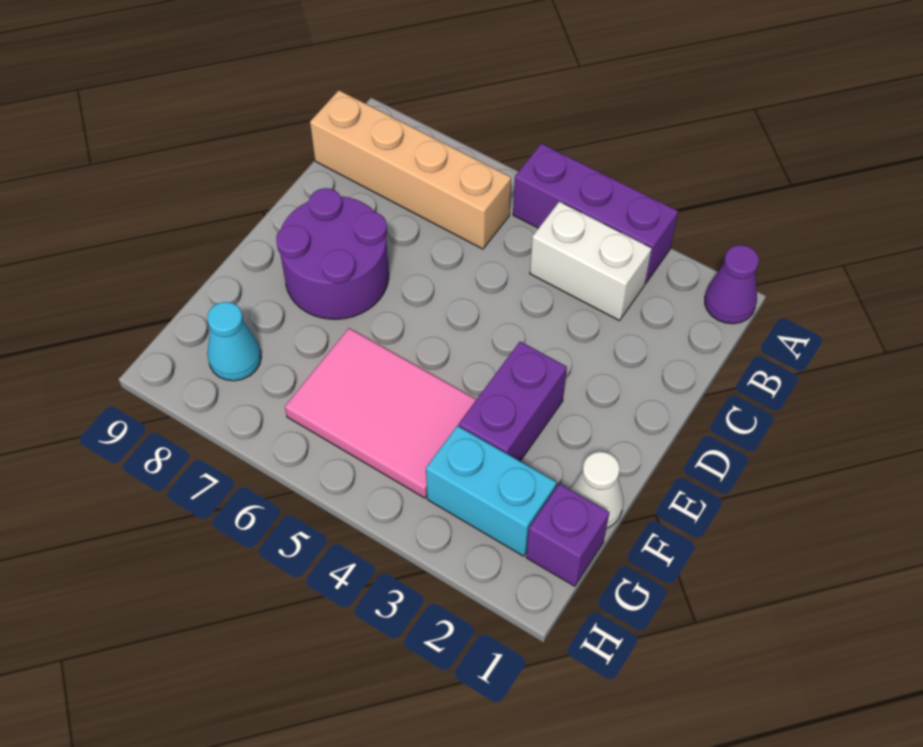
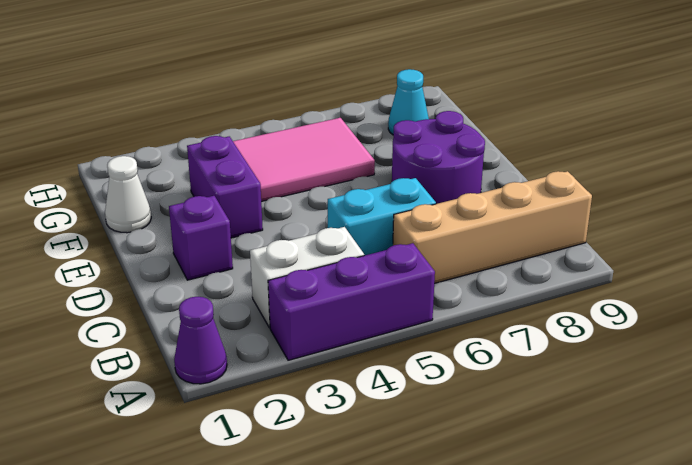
purple 1x1 brick [526,484,609,586] -> purple 1x1 brick moved to [169,196,233,280]
cyan 1x2 brick [426,426,557,556] -> cyan 1x2 brick moved to [328,178,436,256]

